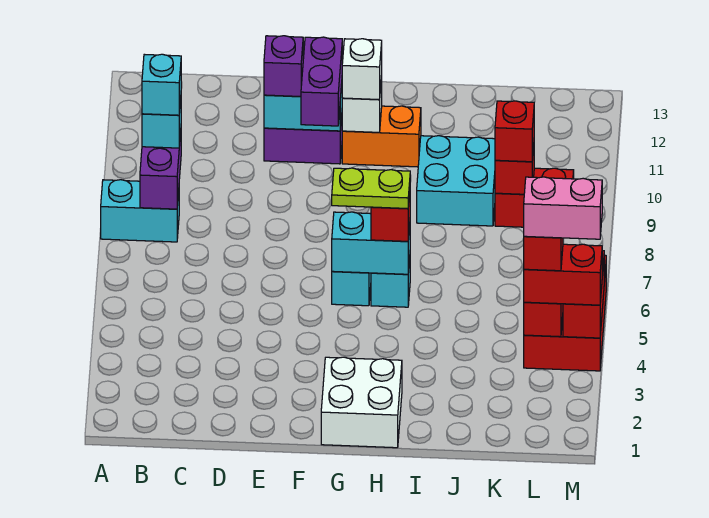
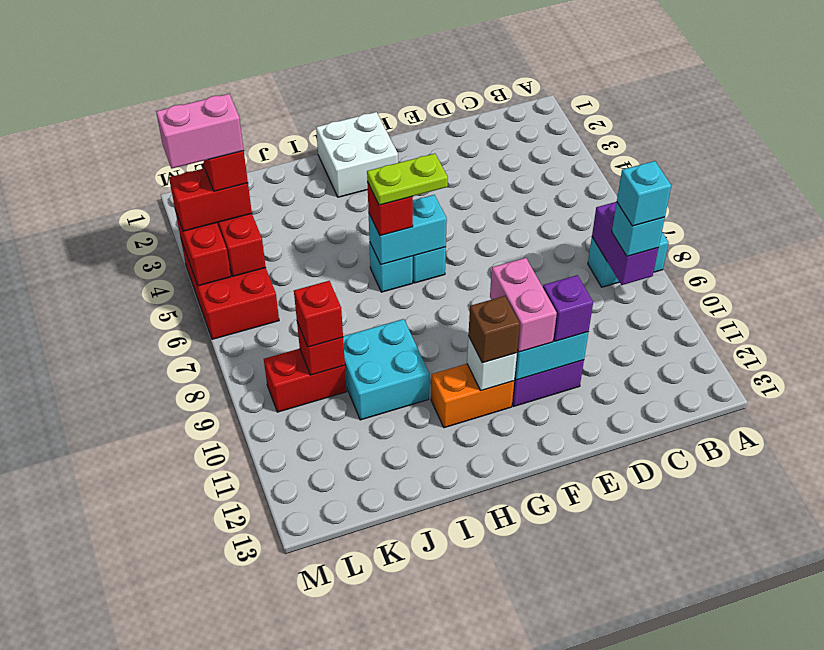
purple 1x2 brick [301,37,342,126] -> pink 1x2 brick [490,258,557,352]
white 1x1 brick [342,39,382,100] -> brown 1x1 brick [468,296,520,363]

